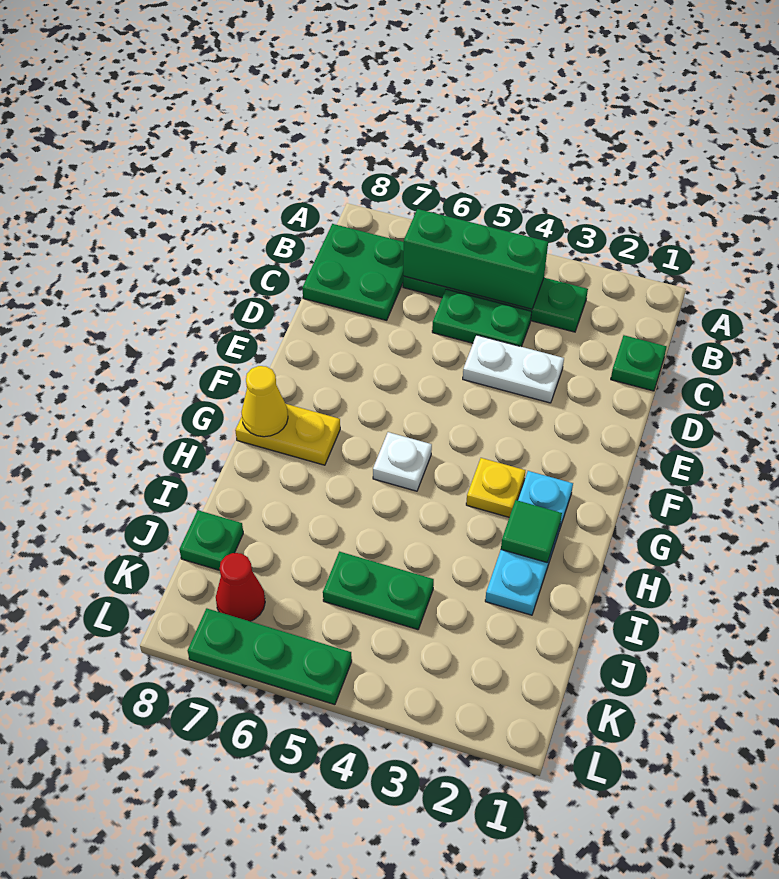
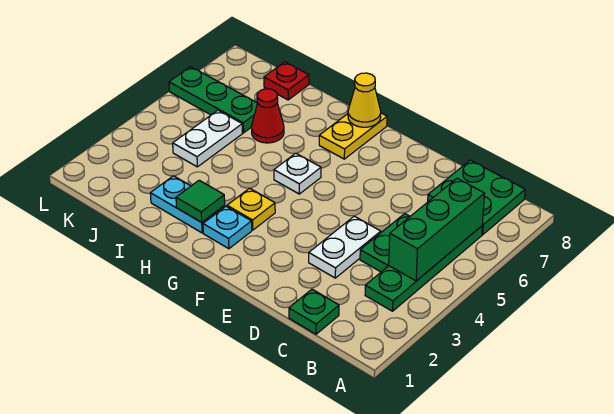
green 1x2 plate [323,552,434,630] -> white 1x2 plate [173,110,243,167]
green 1x1 plate [179,510,243,570] -> red 1x1 plate [264,62,309,100]
red 1x1 cone [216,553,265,621] -> red 1x1 cone moved to [252,89,284,143]
green 1x3 plate [188,608,352,705] -> green 1x3 plate turned to [169,67,257,133]

